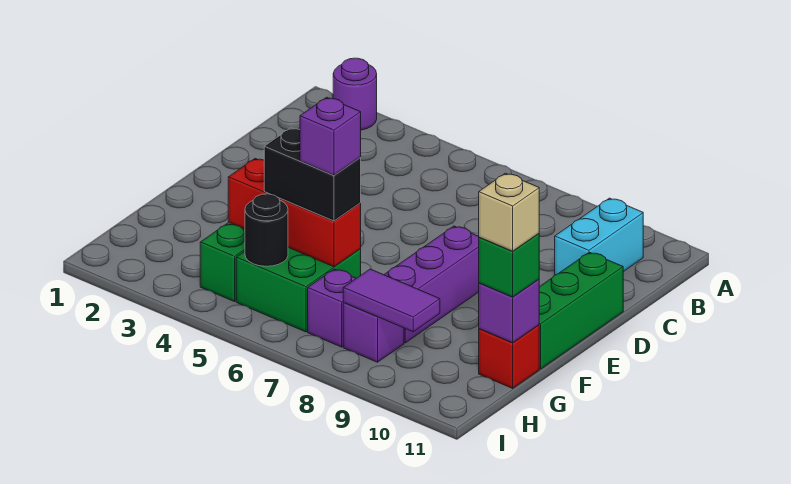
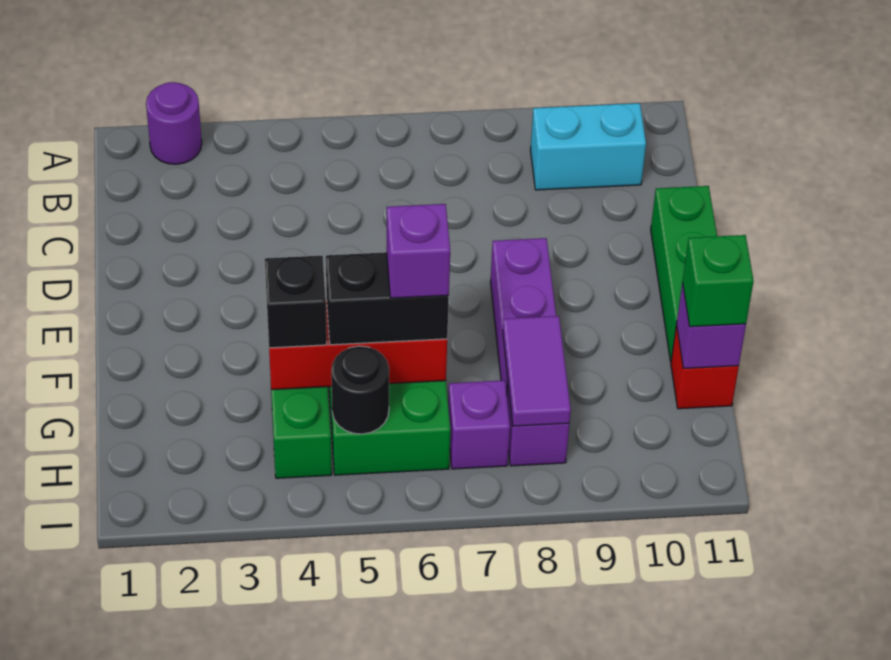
cyan 1x2 brick [555,198,643,275] -> cyan 1x2 brick turned to [531,103,646,190]
none -> black 1x1 brick [265,256,327,348]
tan 1x1 brick [479,173,539,251] -> none
purple 1x2 tile [343,269,440,332] -> purple 1x2 tile turned to [503,316,571,426]

